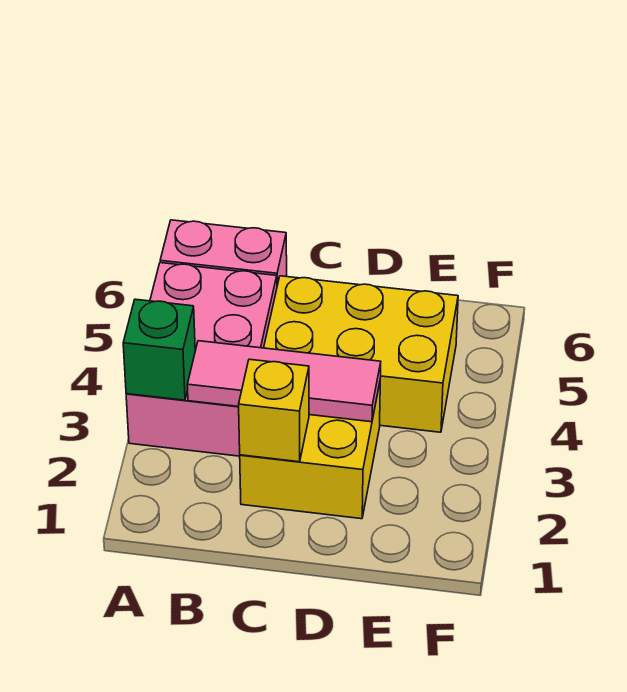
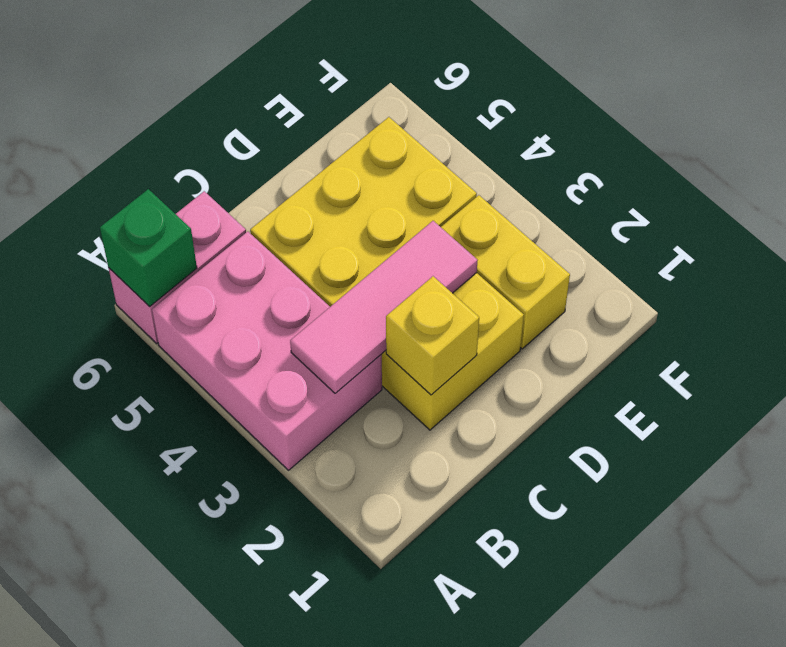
green 1x1 brick [123,299,195,400] -> green 1x1 brick moved to [100,189,197,307]
none -> yellow 1x2 brick [441,195,570,349]

